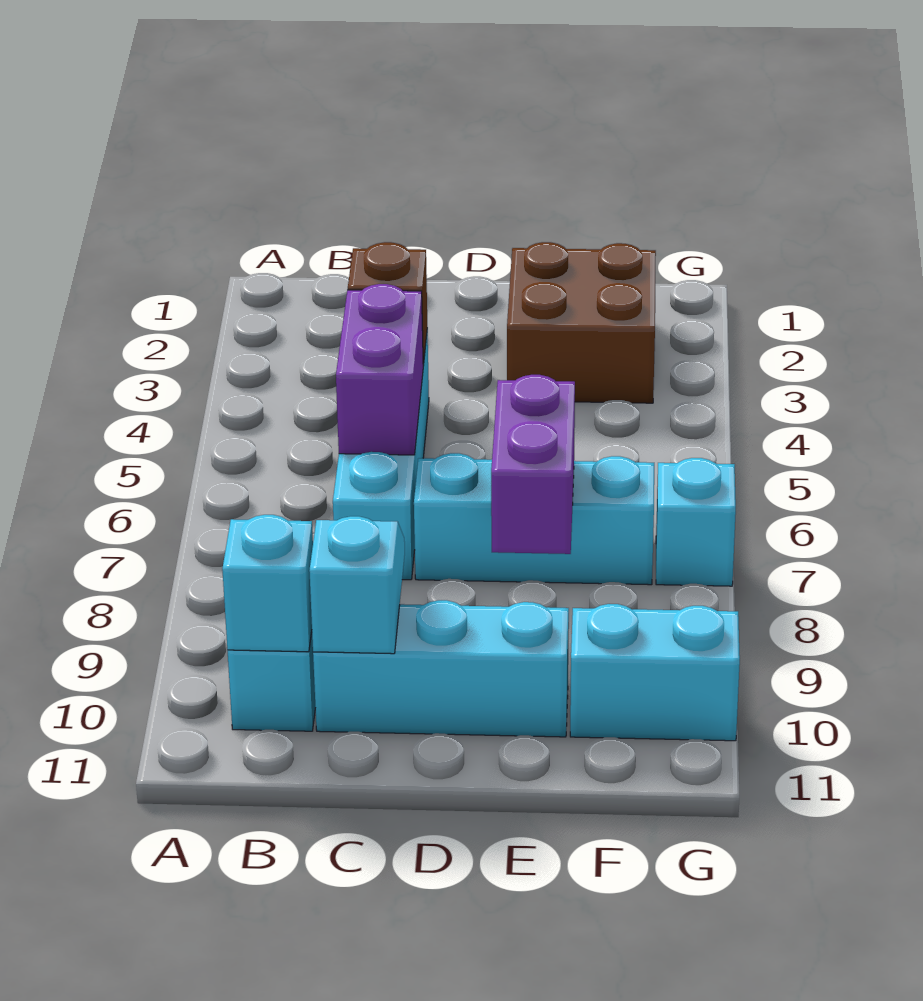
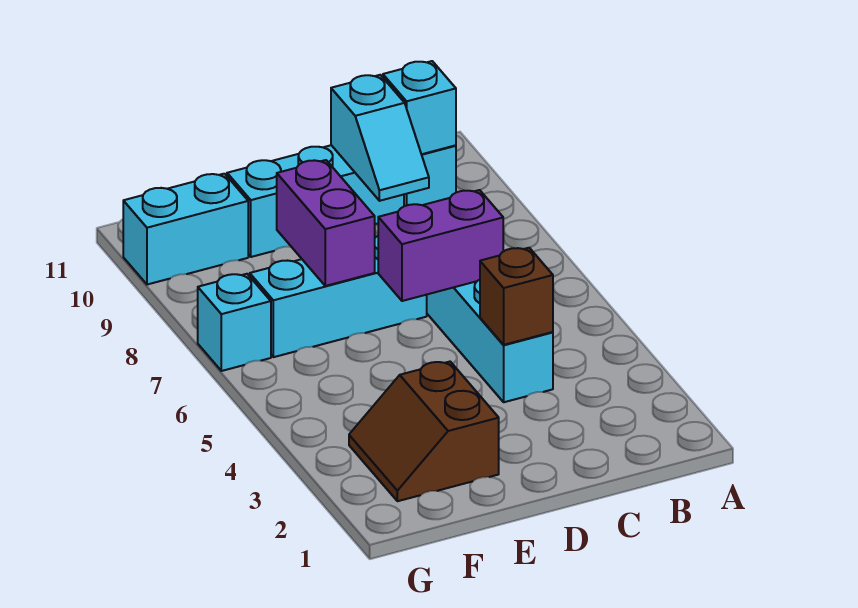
purple 1x2 brick [336,284,423,455] -> purple 1x2 brick turned to [378,190,503,301]
brown 2x2 brick [507,242,656,403] -> brown 2x2 slope [349,362,499,501]

